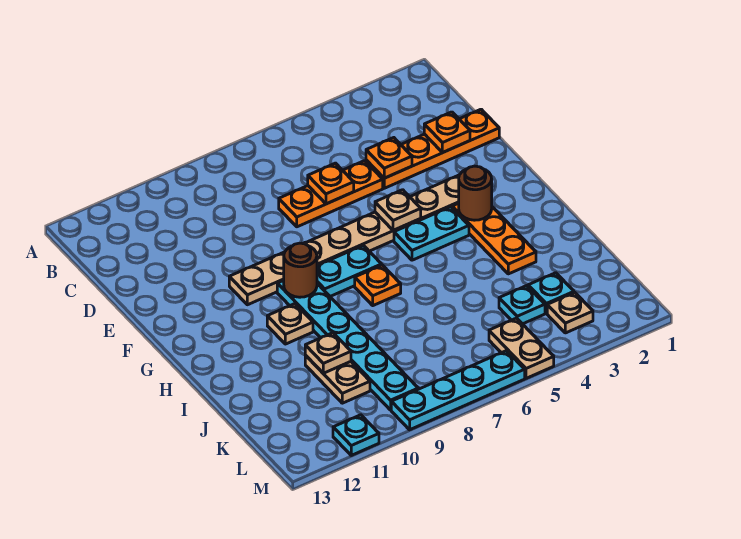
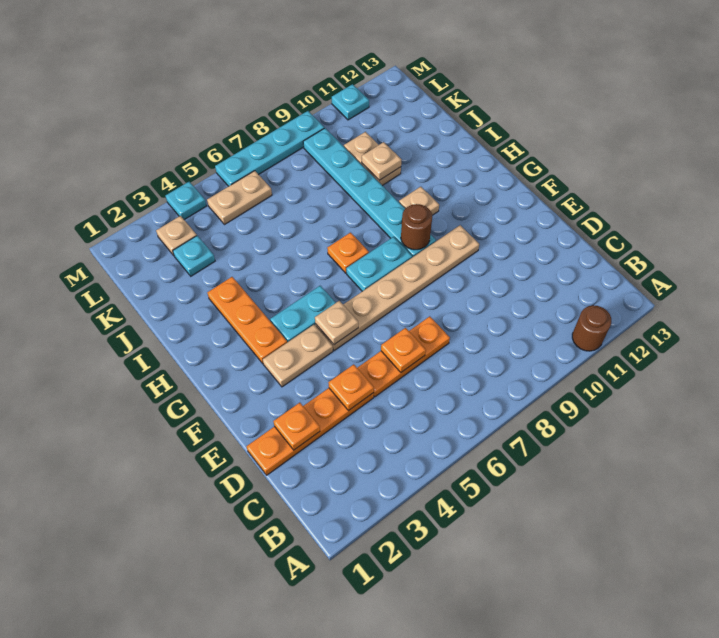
brown 1x1 round brick [459,166,492,220] -> brown 1x1 round brick moved to [572,305,611,351]
cyan 1x1 plate [499,286,545,324] -> cyan 1x1 plate moved to [166,182,206,220]
tan 1x2 plate [489,318,554,378] -> tan 1x2 plate turned to [207,171,272,225]

